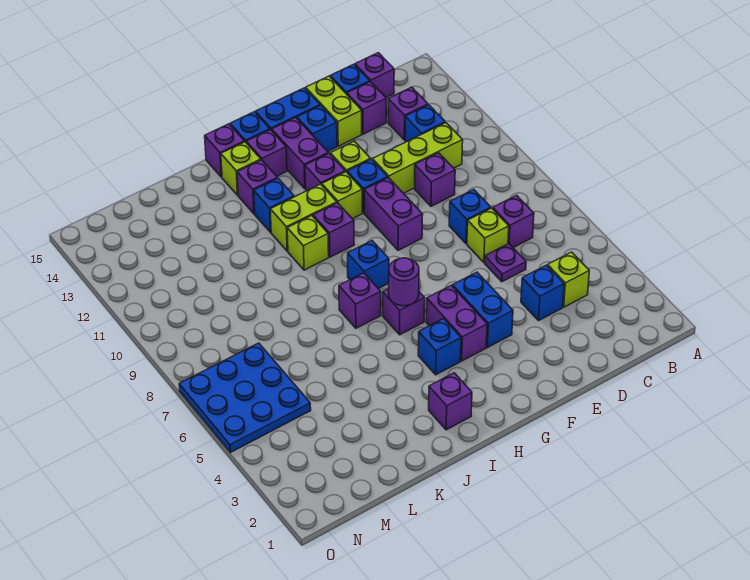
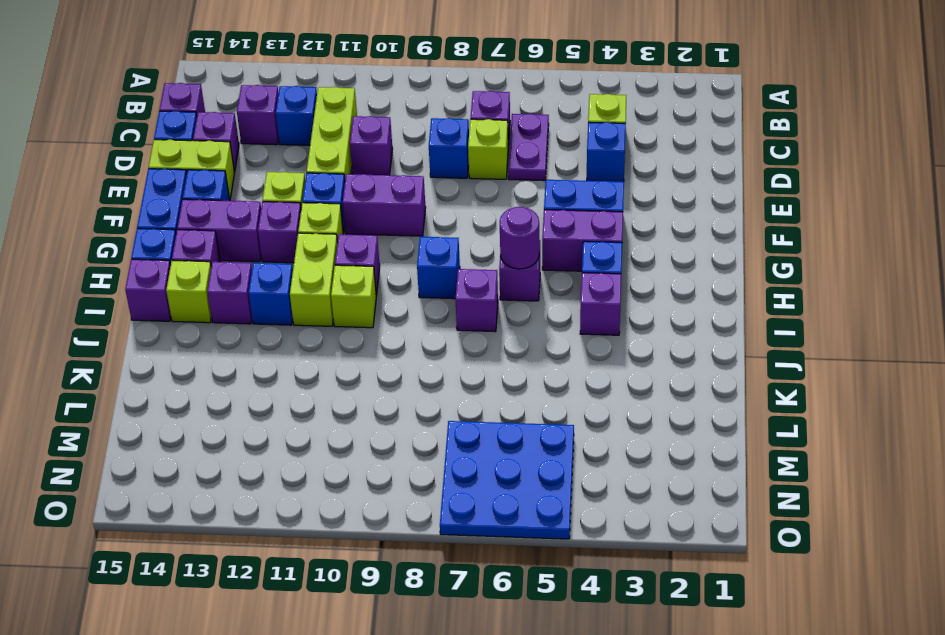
purple 1x1 plate [485,244,526,282] -> purple 1x2 plate [508,114,549,181]
purple 1x1 brick [429,373,472,430] -> purple 1x1 brick moved to [580,273,621,335]

